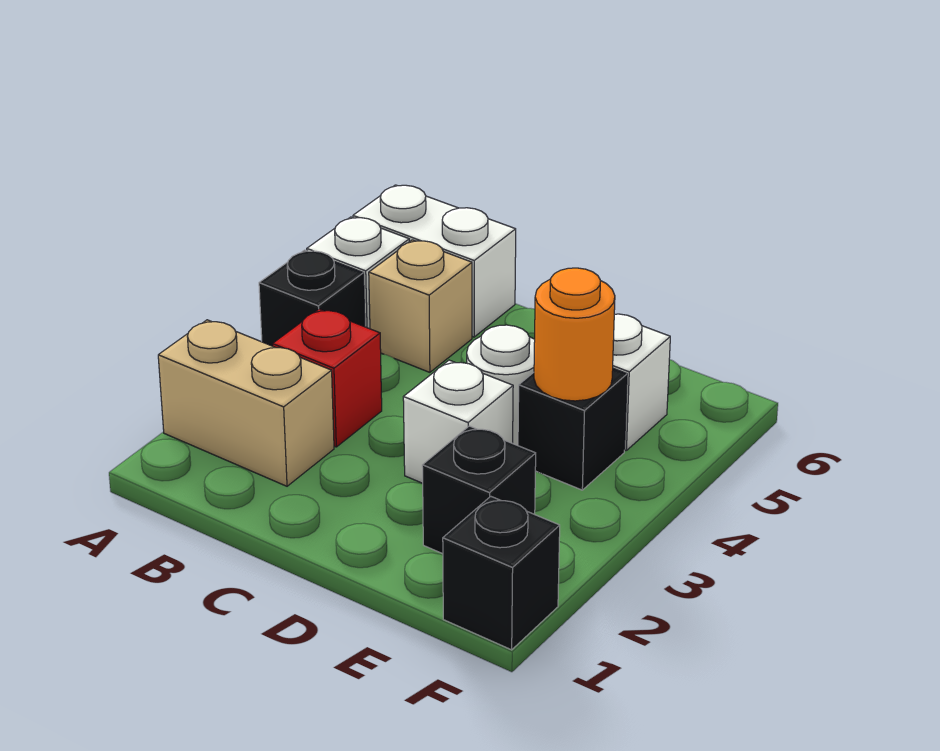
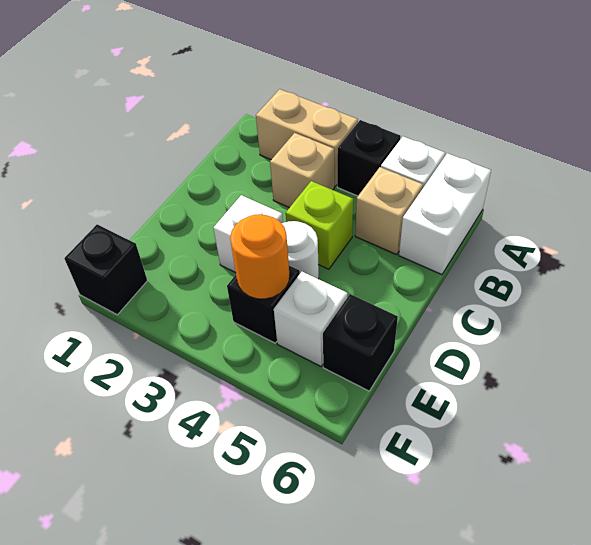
tan 1x2 brick [158,320,334,486] -> tan 1x2 brick turned to [256,89,358,186]
red 1x1 brick [273,309,382,447] -> tan 1x1 brick [270,133,334,208]
none -> lime 1x1 brick [286,181,353,269]
black 1x1 brick [422,426,536,554] -> black 1x1 brick moved to [323,294,398,391]

